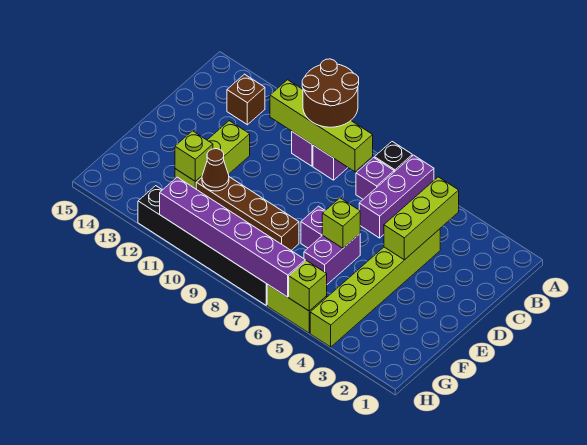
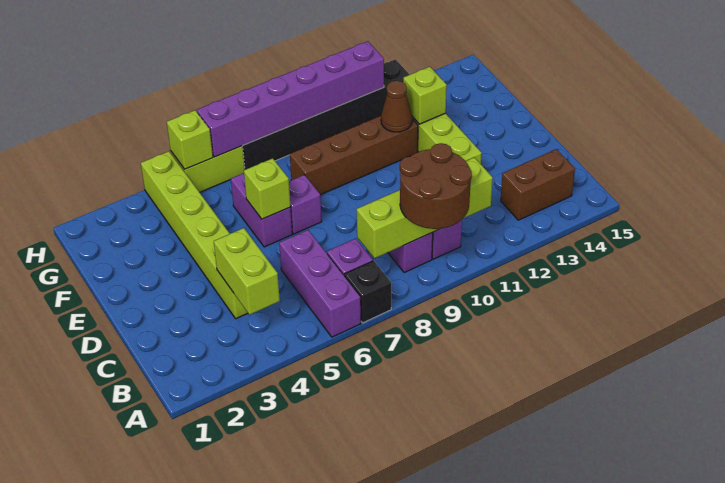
lime 1x3 brick [384,177,459,260] -> lime 1x2 brick [214,228,280,315]
brown 1x1 brick [227,74,265,125] -> brown 1x2 brick [501,149,575,220]

